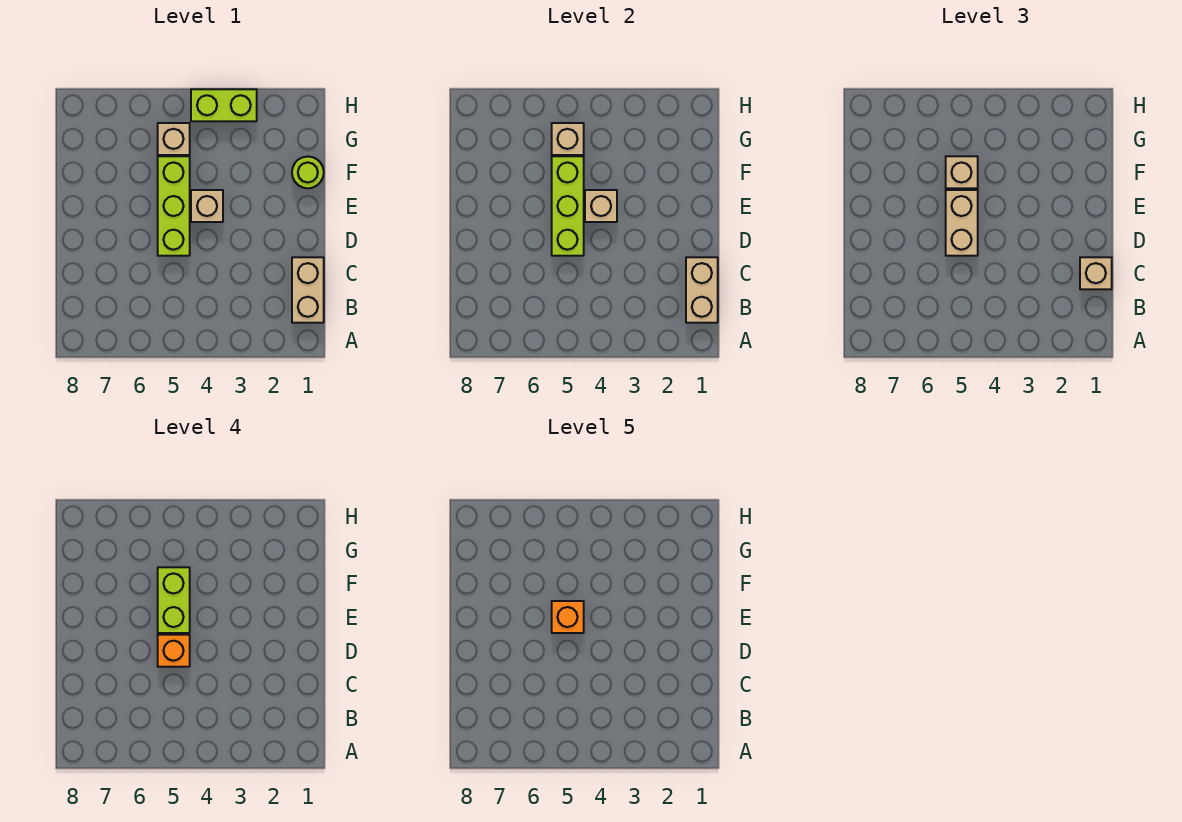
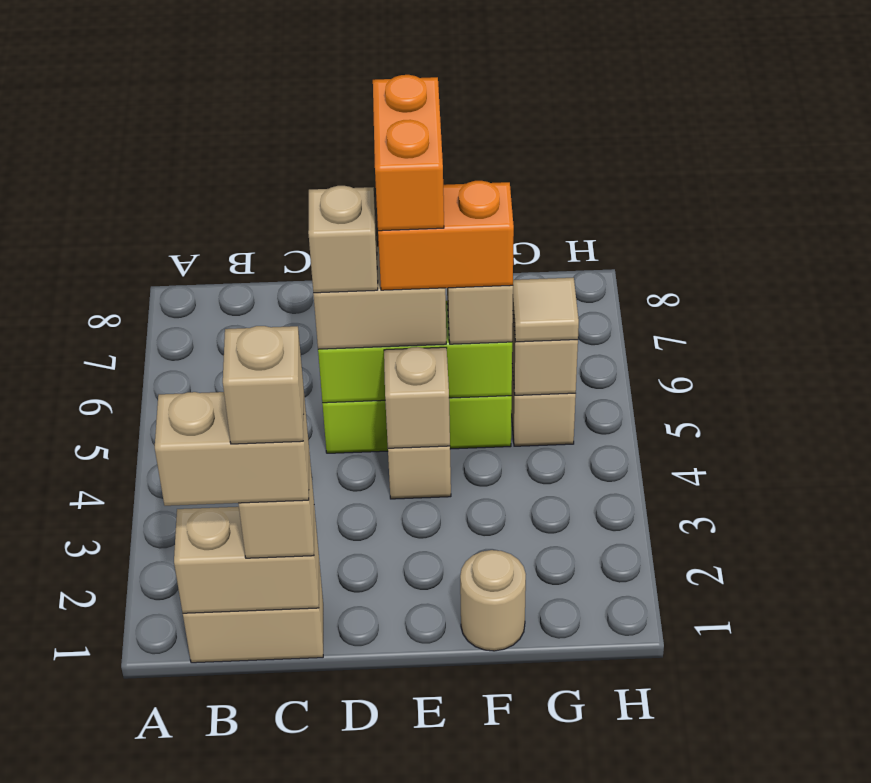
none -> tan 1x2 brick [155,392,309,506]
none -> tan 1x1 brick [223,326,304,444]
orange 1x1 brick [158,635,190,667] -> tan 1x1 brick [308,186,378,293]
lime 1x2 brick [158,567,190,633] -> orange 1x2 brick [378,181,514,290]
orange 1x1 brick [552,601,584,633] -> orange 1x2 brick [373,75,444,231]
lime 1x1 round brick [292,157,324,188] -> tan 1x1 round brick [460,550,526,651]
none -> tan 1x1 tile [513,278,579,342]
lime 1x2 brick [191,89,257,121] -> none

